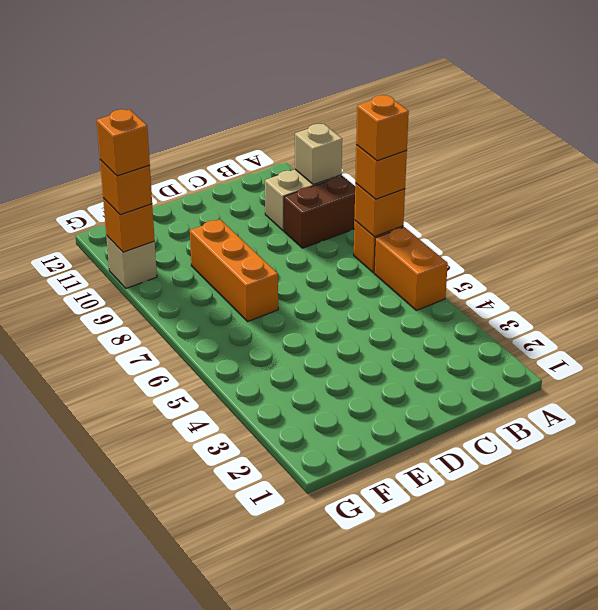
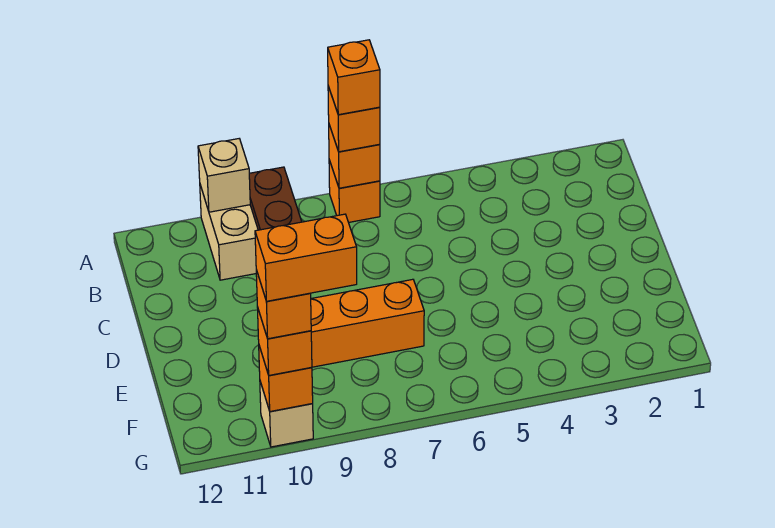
orange 1x2 brick [374,227,448,310] -> orange 1x2 brick moved to [255,214,357,301]

